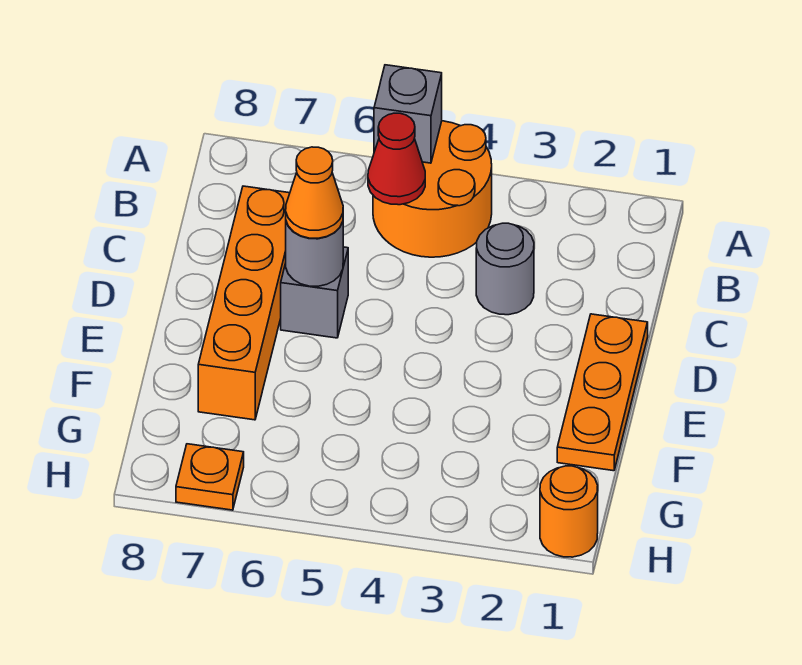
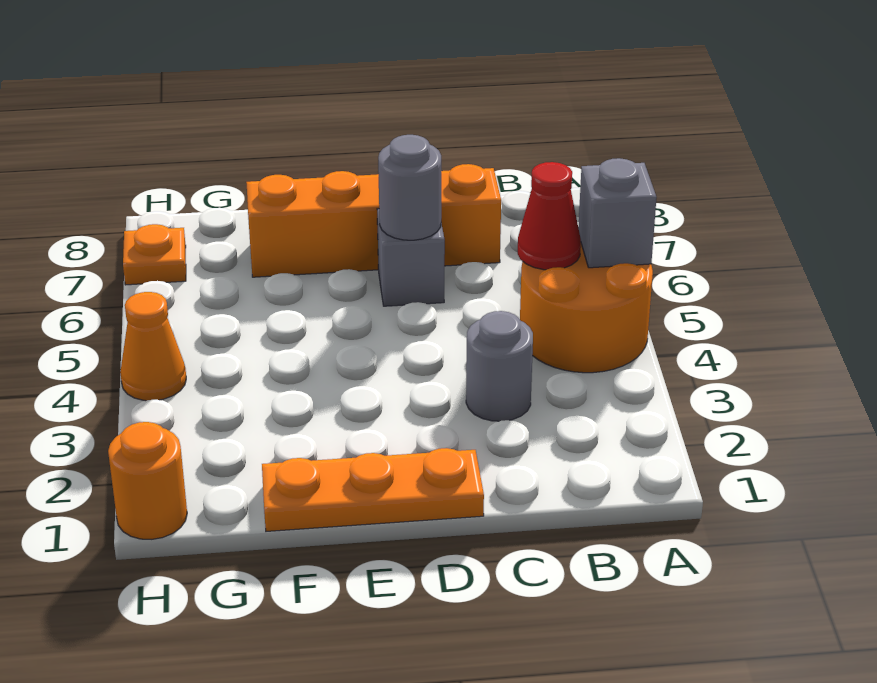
orange 1x1 cone [286,147,343,238] -> orange 1x1 cone moved to [120,292,186,401]

